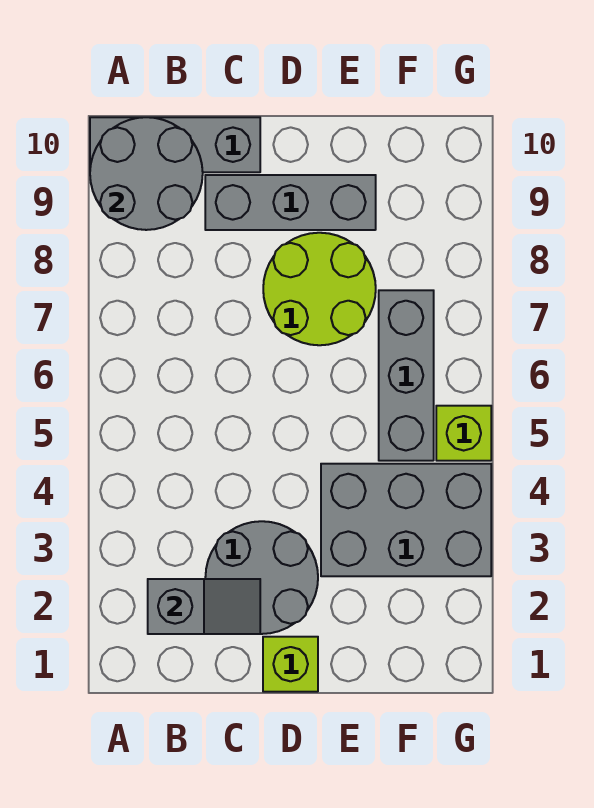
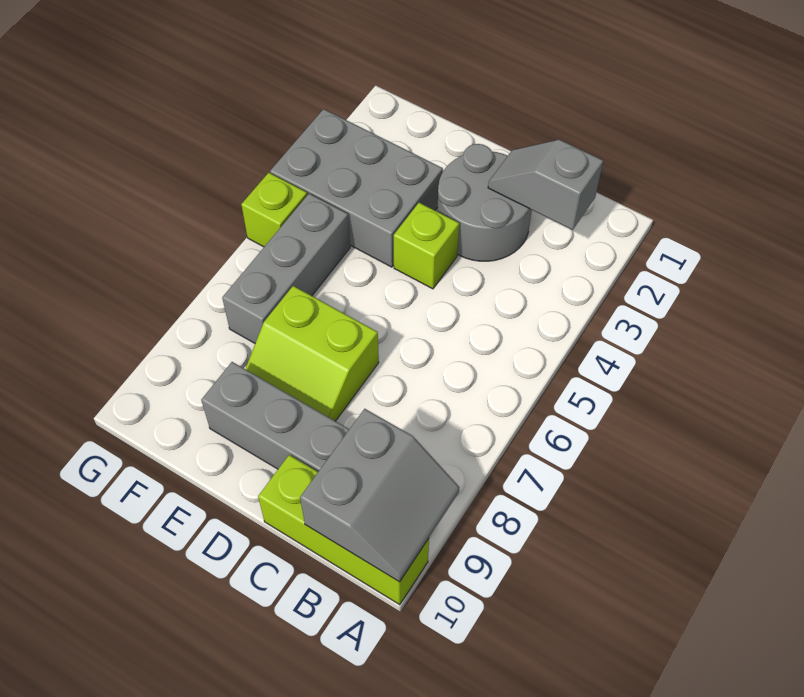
grey 2x2 round brick [90,117,203,230] -> grey 2x2 slope [300,409,459,582]
grey 1x3 brick [90,117,260,172] -> lime 1x3 brick [258,455,429,605]
lime 1x1 brick [263,637,318,692] -> lime 1x1 brick moved to [394,203,459,289]
lime 2x2 round brick [263,233,376,345] -> lime 2x2 slope [246,286,379,421]

